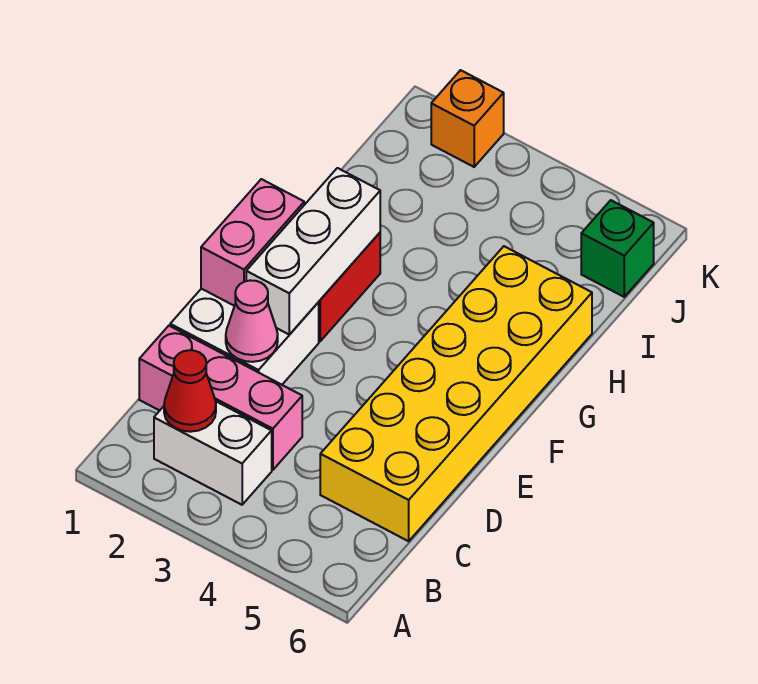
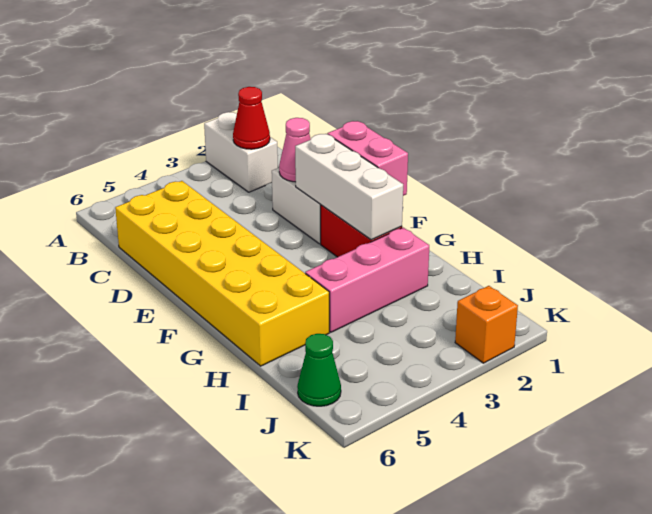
white 1x2 brick [154,402,272,505] -> white 1x2 brick turned to [204,112,278,192]
pink 1x3 brick [139,326,302,470] -> pink 1x3 brick moved to [305,228,429,332]
green 1x1 brick [581,200,654,297] -> green 1x1 cone [297,334,341,406]

